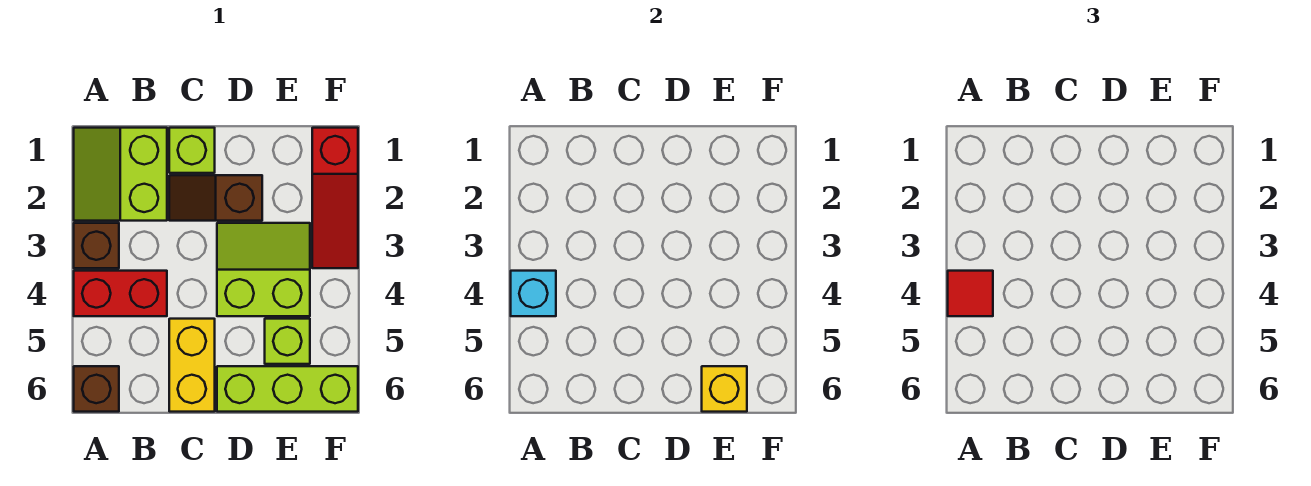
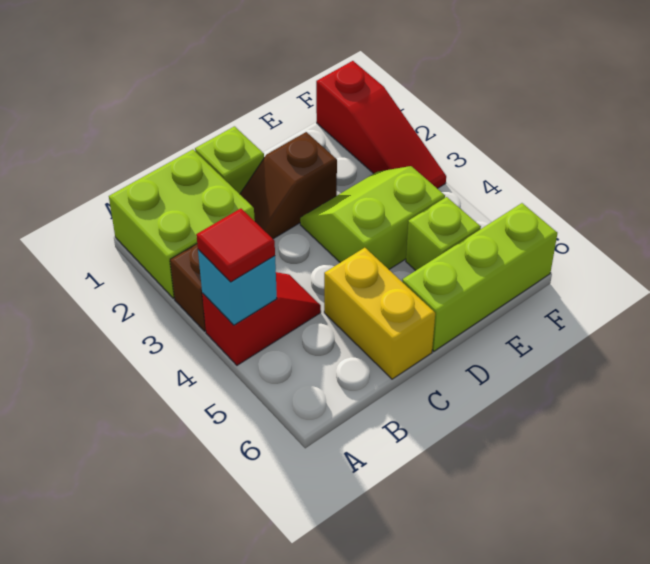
lime 2x2 slope [74,128,167,221] -> lime 2x2 brick [109,150,255,298]
red 1x2 brick [74,271,167,316] -> red 1x2 slope [202,272,321,365]
brown 1x1 brick [74,366,119,412] -> none
yellow 1x1 brick [702,366,747,412] -> none

